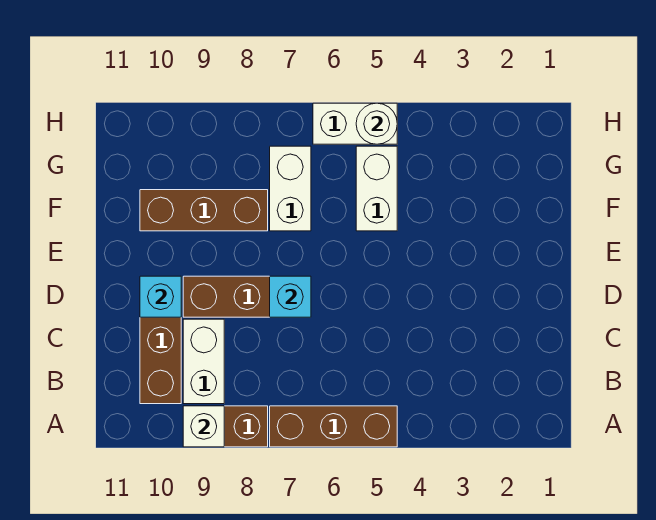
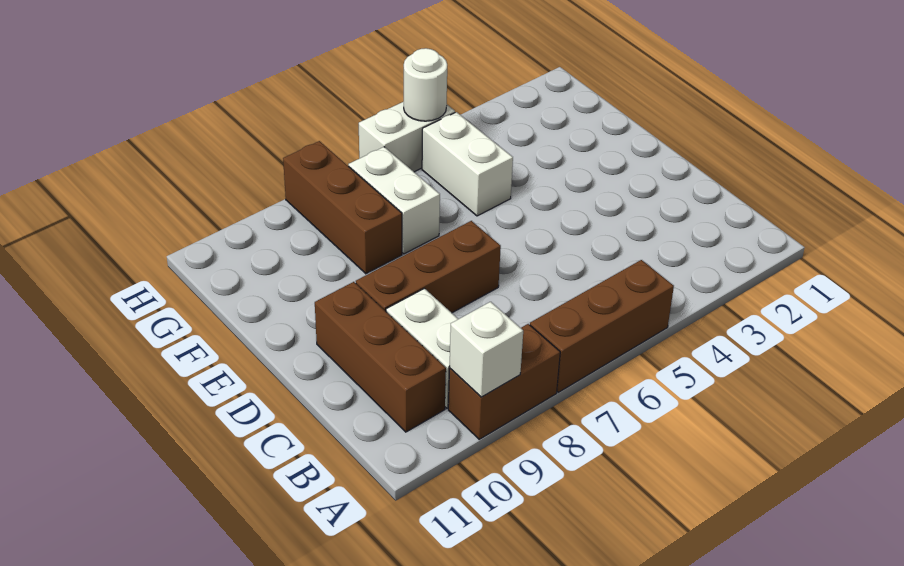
cyan 1x1 brick [270,276,311,317] -> none
cyan 1x1 brick [140,276,181,317] -> none
brown 1x3 brick [140,190,268,231] -> brown 1x3 brick turned to [283,141,402,274]

